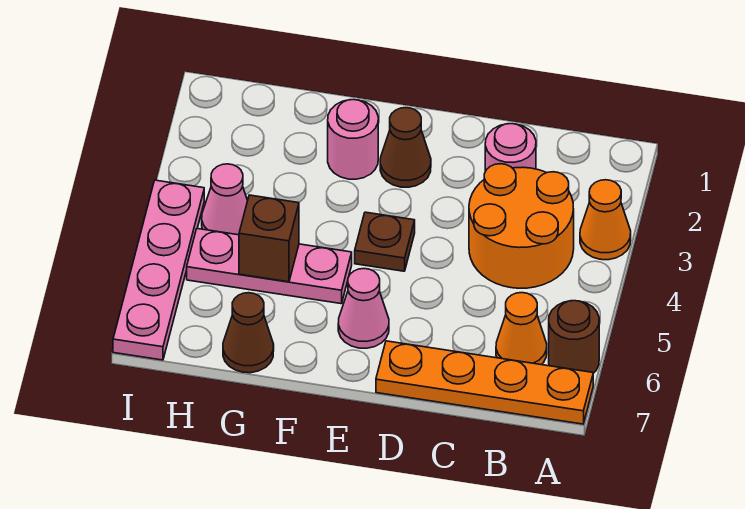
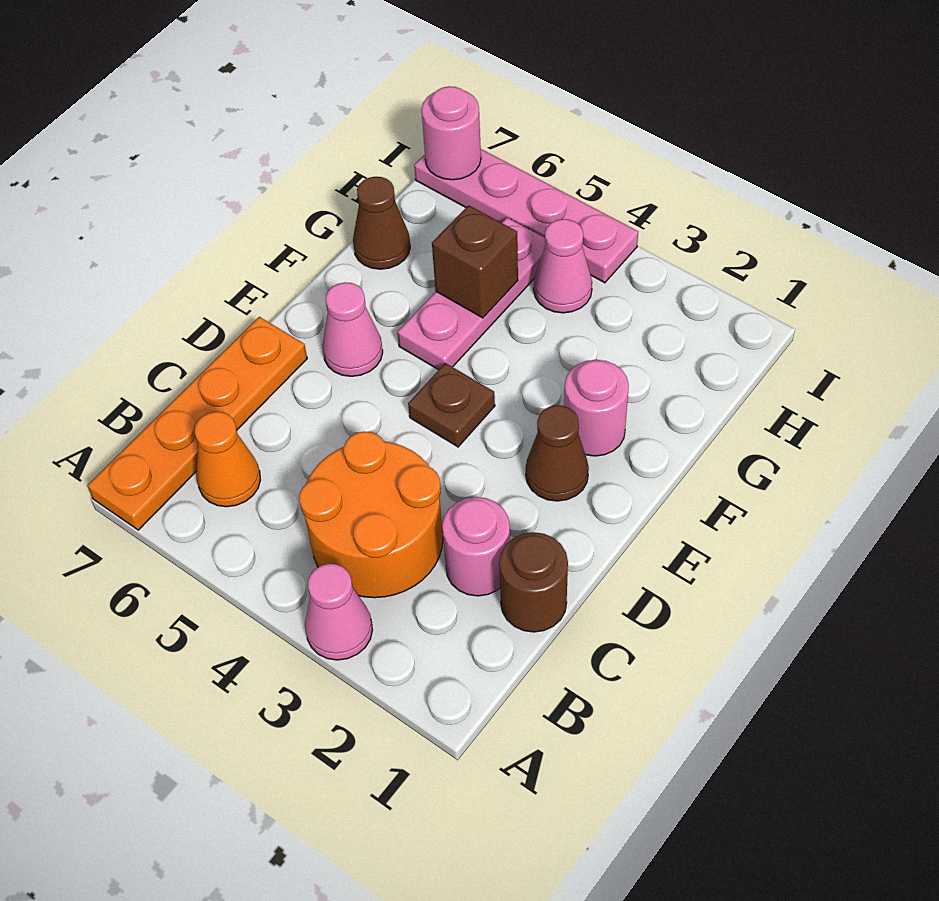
orange 1x1 cone [580,180,631,260] -> pink 1x1 cone [305,564,372,660]
brown 1x1 round brick [549,301,599,373] -> brown 1x1 round brick moved to [499,532,568,632]
none -> pink 1x1 round brick [421,86,481,180]

